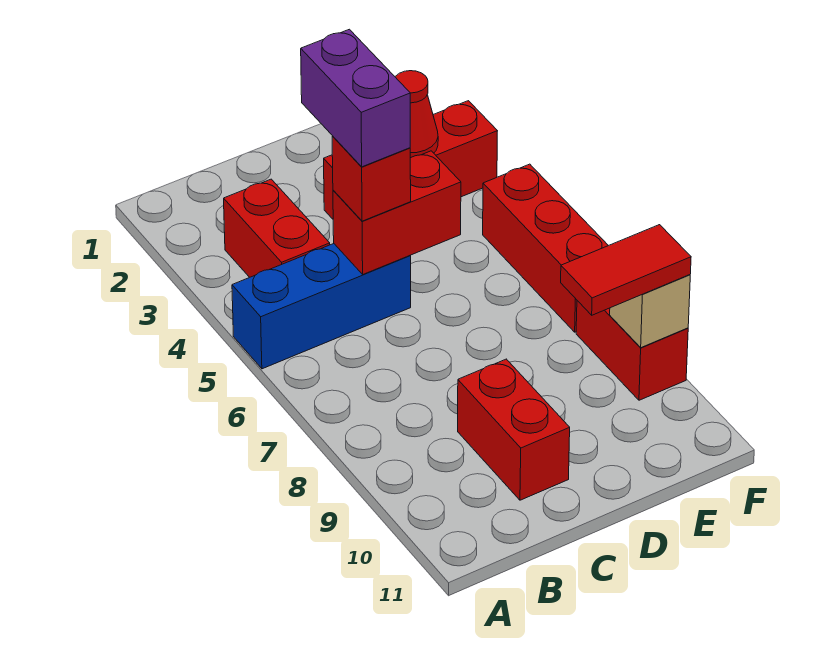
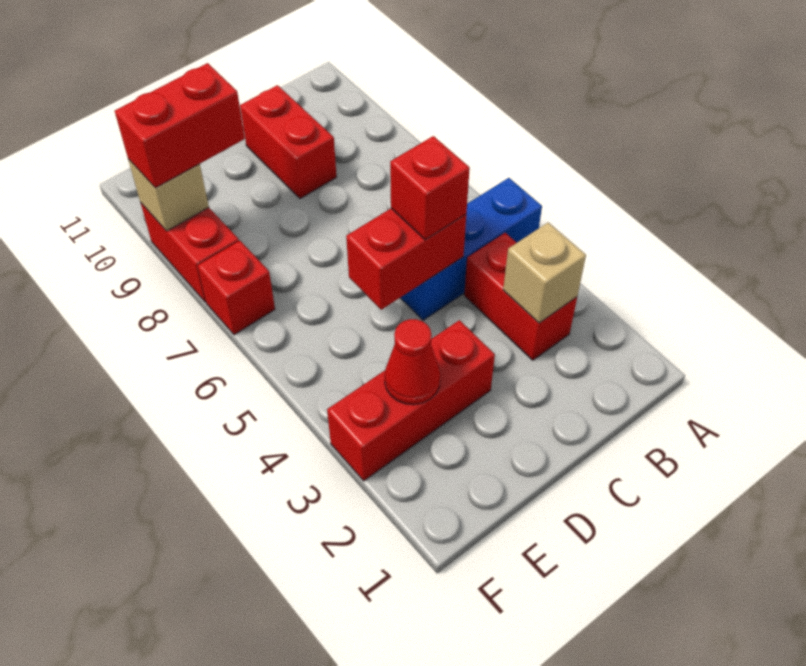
none -> tan 1x1 brick [503,222,586,323]
purple 1x2 brick [301,29,410,167] -> none
red 1x2 tile [561,225,691,315] -> red 1x2 brick [115,63,245,188]
red 1x3 brick [483,164,608,332] -> red 1x1 brick [197,241,275,335]

